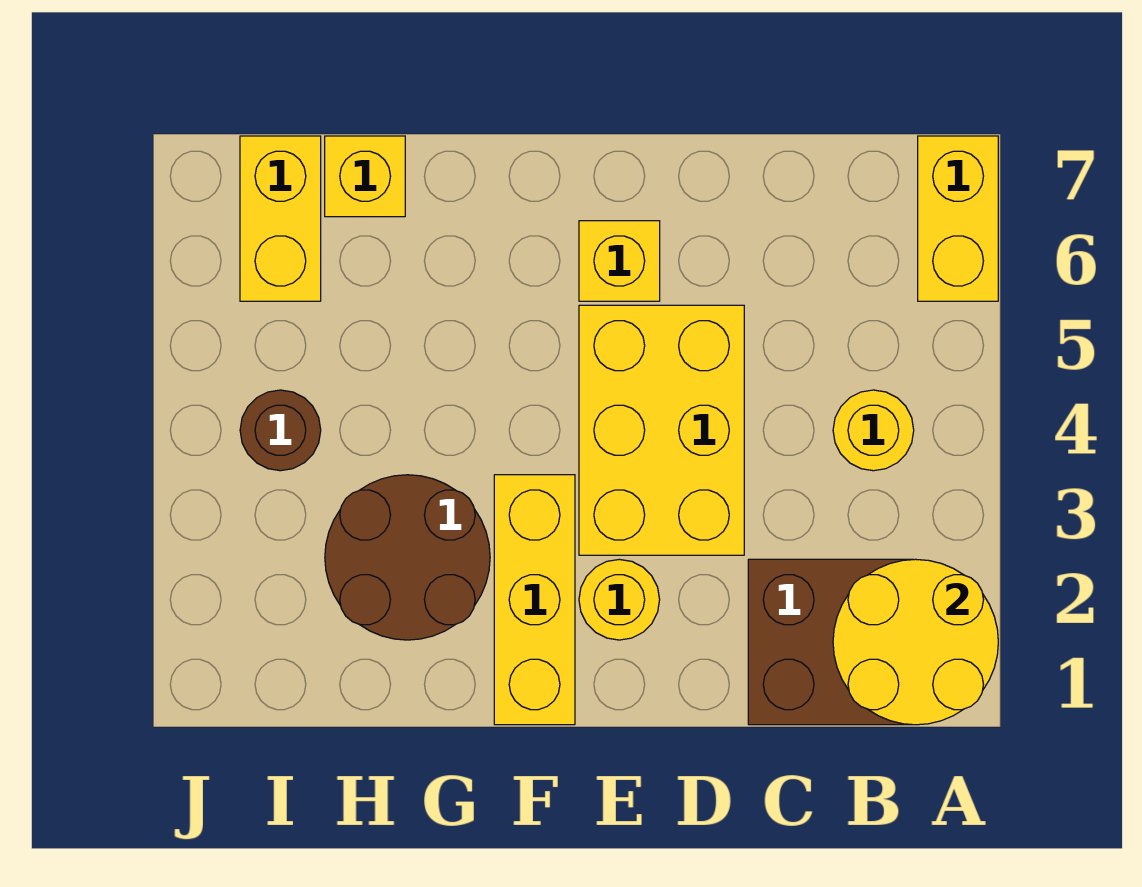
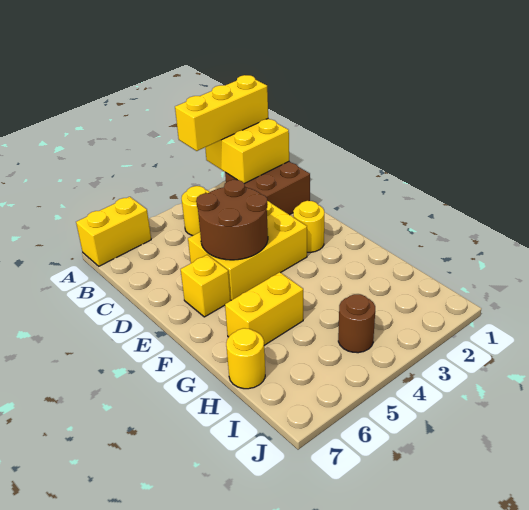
yellow 2x2 round brick [833,559,998,725] -> yellow 2x2 brick [205,119,289,184]
yellow 1x3 brick [494,475,575,725] -> yellow 1x3 brick moved to [175,75,268,151]
brown 2x2 round brick [325,475,490,640] -> brown 2x2 round brick moved to [196,180,268,260]
yellow 1x1 brick [325,136,405,217] -> yellow 1x1 round brick [226,328,265,389]
yellow 1x2 brick [240,136,321,301] -> yellow 1x2 brick moved to [225,272,303,345]

